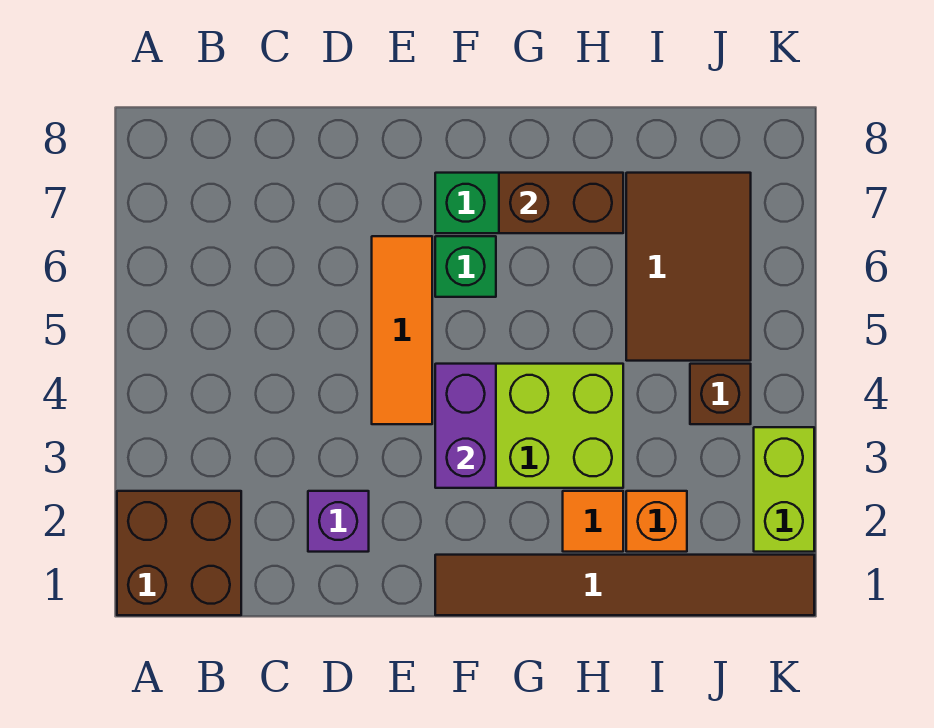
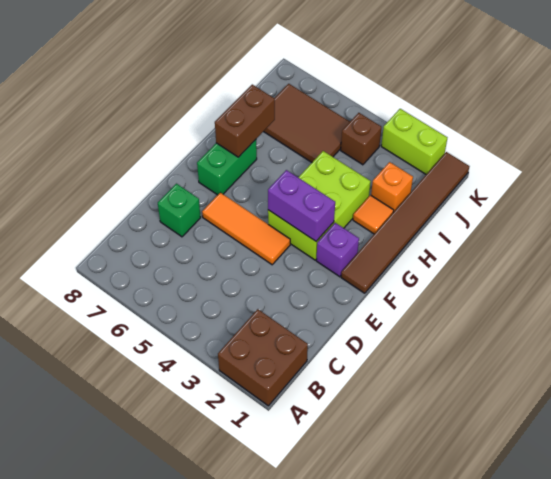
purple 1x1 brick [308,491,369,552] -> purple 1x1 brick moved to [316,223,359,277]
green 1x1 brick [435,236,496,297] -> green 1x1 brick moved to [158,184,201,237]

